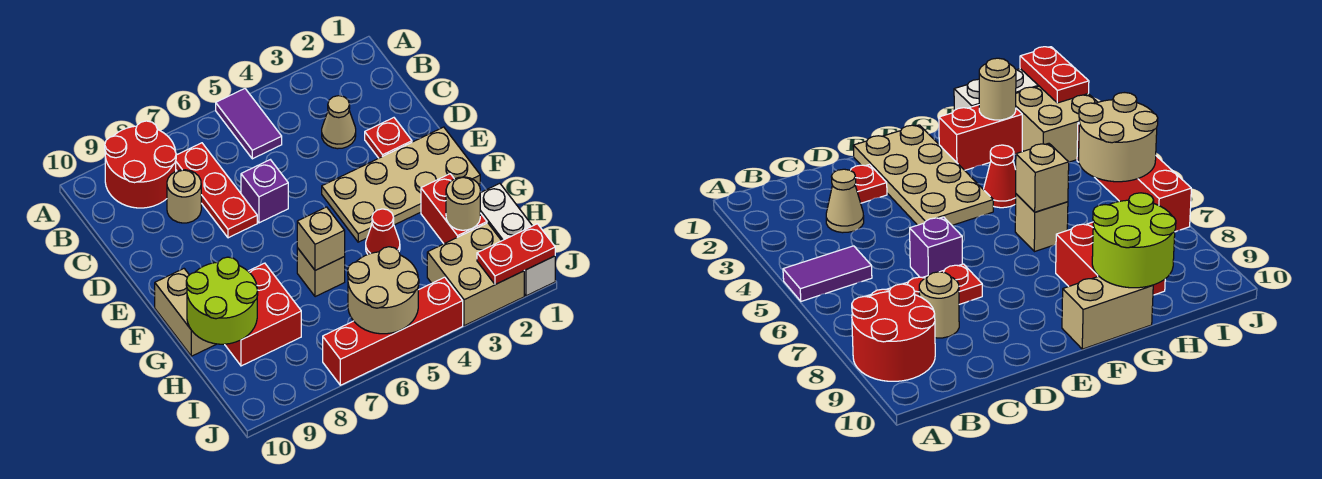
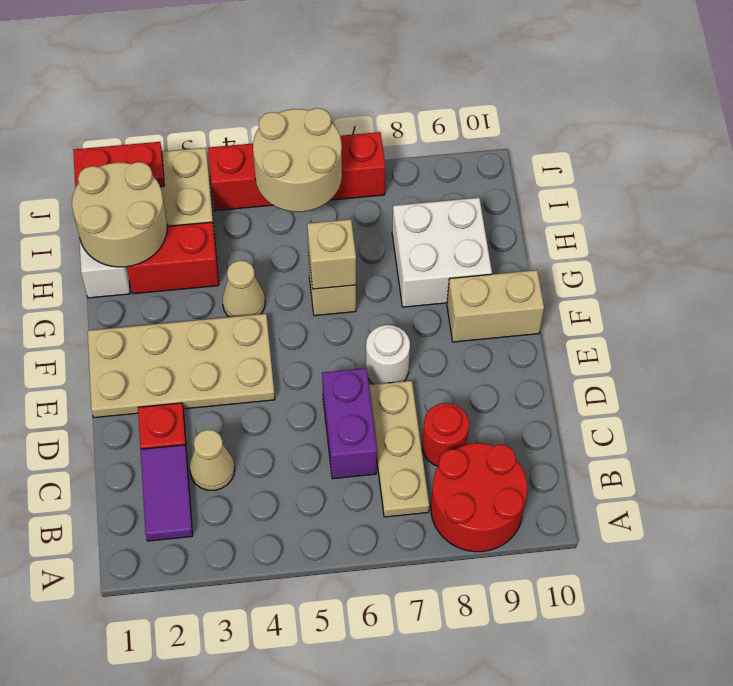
purple 1x2 tile [216,89,282,159] -> purple 1x2 tile moved to [140,445,193,541]
red 1x3 plate [176,143,257,238] -> tan 1x3 plate [369,381,429,517]
tan 1x1 round brick [167,170,201,223] -> red 1x1 round brick [422,403,469,466]
purple 1x1 brick [241,160,288,223] -> purple 1x2 brick [322,368,377,479]
none -> white 1x1 round brick [366,325,410,384]
tan 1x2 brick [155,269,216,356] -> tan 1x2 brick turned to [447,270,544,342]
red 1x2 brick [421,174,487,244] -> red 1x2 brick turned to [127,222,219,294]
red 1x1 cone [366,209,400,254] -> tan 1x1 cone [222,260,265,317]
red 2x2 brick [225,263,301,366] -> white 2x2 brick [392,198,492,307]
lime 2x2 round brick [186,257,258,344] -> none
tan 1x1 round brick [446,177,480,230] -> tan 2x2 round brick [72,162,167,267]

